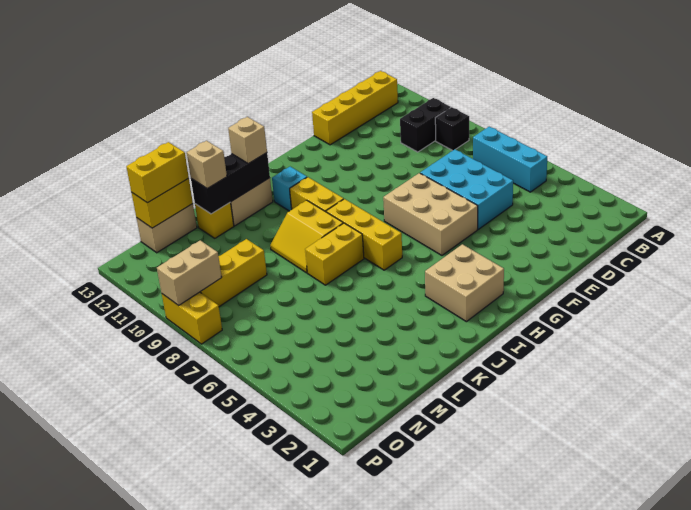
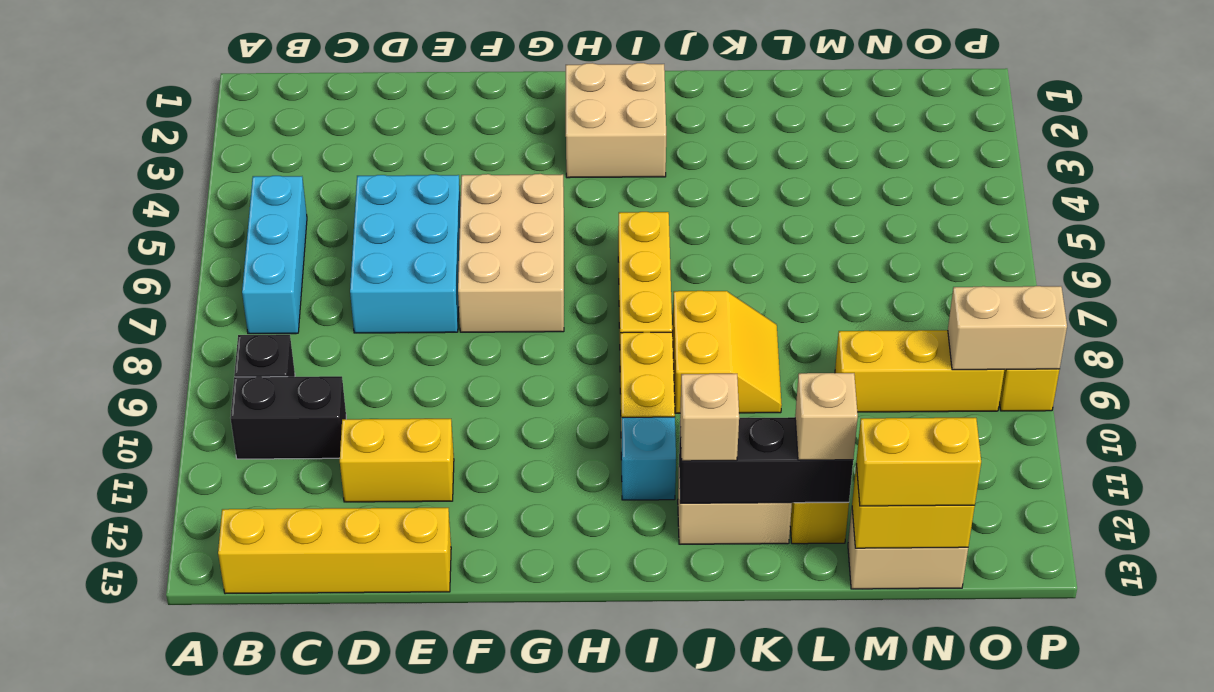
yellow 1x2 brick [305,223,364,285] -> yellow 1x2 brick moved to [340,419,454,502]

